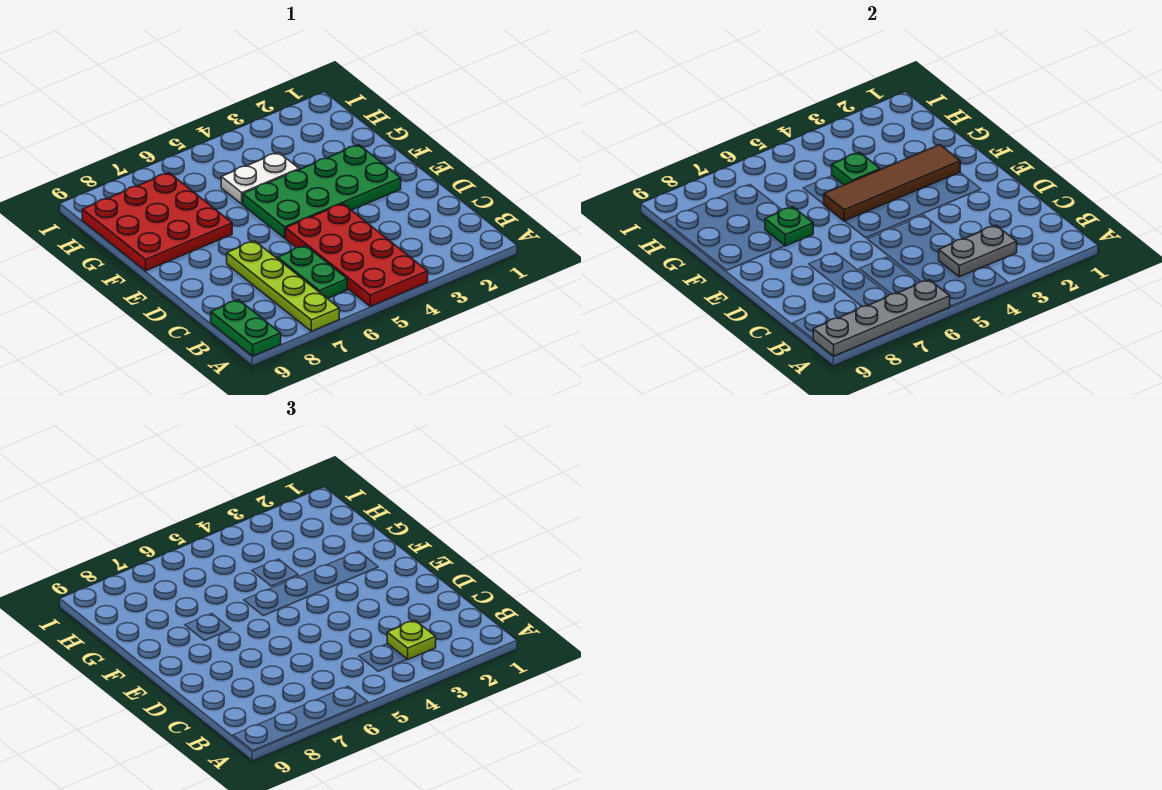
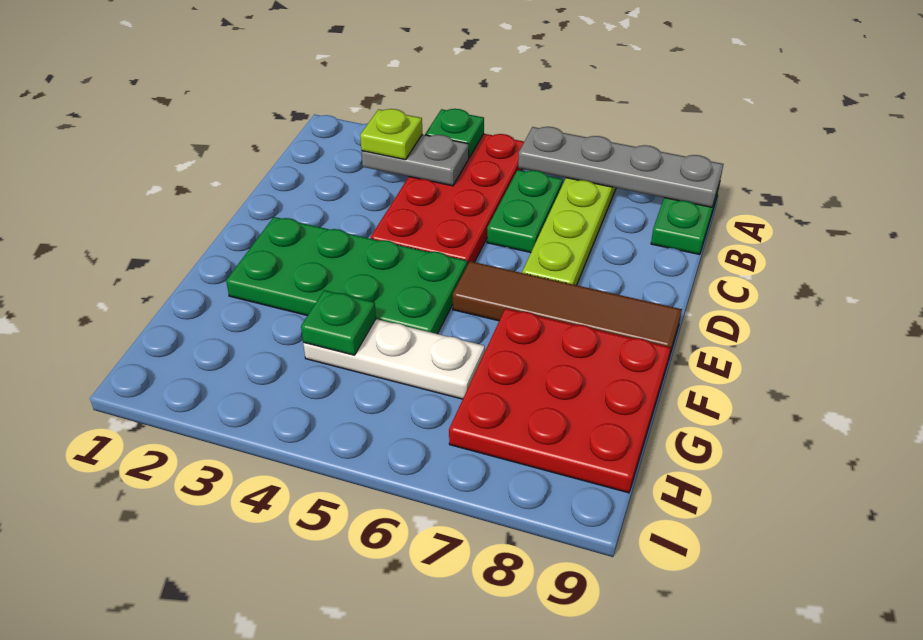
brown 1x4 tile [823,145,960,221] -> brown 1x4 tile moved to [453,261,682,360]
green 1x1 plate [765,207,813,246] -> green 1x1 plate moved to [425,109,484,158]
white 1x2 plate [221,152,299,204] -> white 1x3 plate [303,319,485,399]

